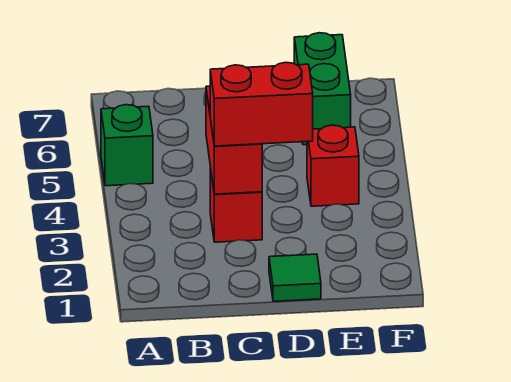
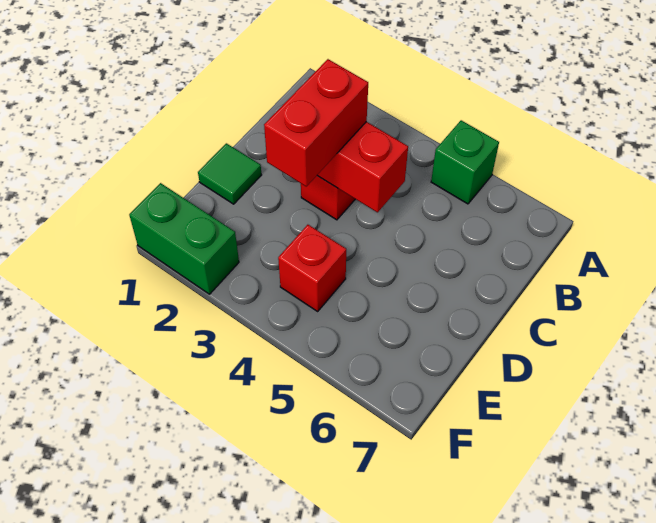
green 1x2 brick [294,33,351,145] -> green 1x2 brick moved to [129,183,239,294]

